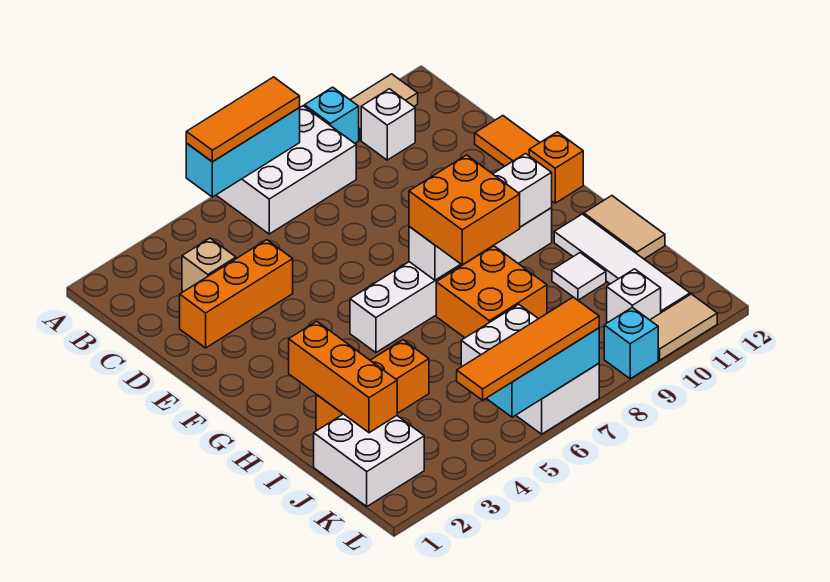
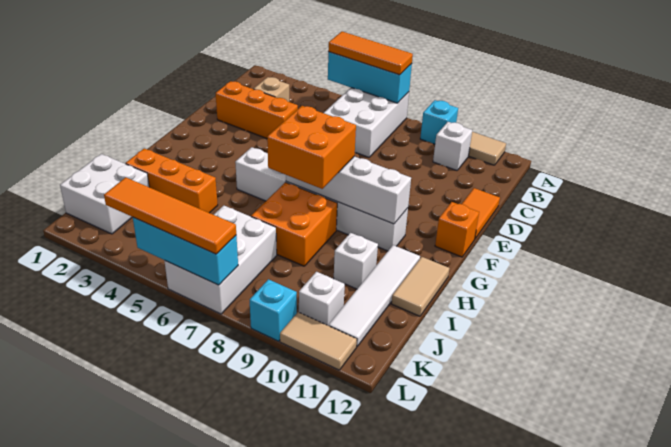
white 2x3 brick [216,106,356,234] -> white 2x3 brick turned to [324,88,409,157]
orange 1x3 brick [289,321,397,433] -> none
white 1x1 tile [552,253,606,300] -> white 1x1 brick [334,233,378,289]

